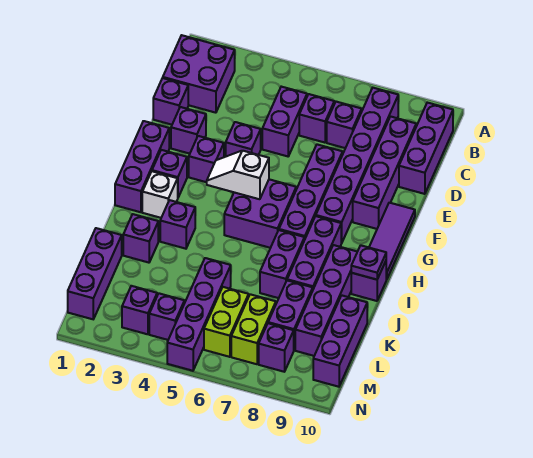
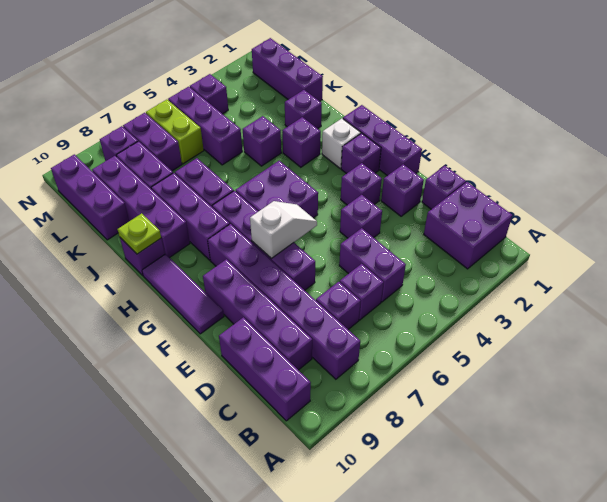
white 1x2 slope [207,151,269,199] -> white 1x2 slope moved to [250,201,317,259]
purple 1x1 plate [351,245,386,280] -> lime 1x1 plate [118,213,161,254]
purple 1x4 brick [167,258,231,371] -> purple 1x3 brick [168,87,242,165]
lime 1x2 brick [231,294,276,364] -> purple 1x2 brick [123,113,182,171]
purple 1x1 brick [122,286,157,334] -> purple 1x1 brick moved to [243,116,281,166]

